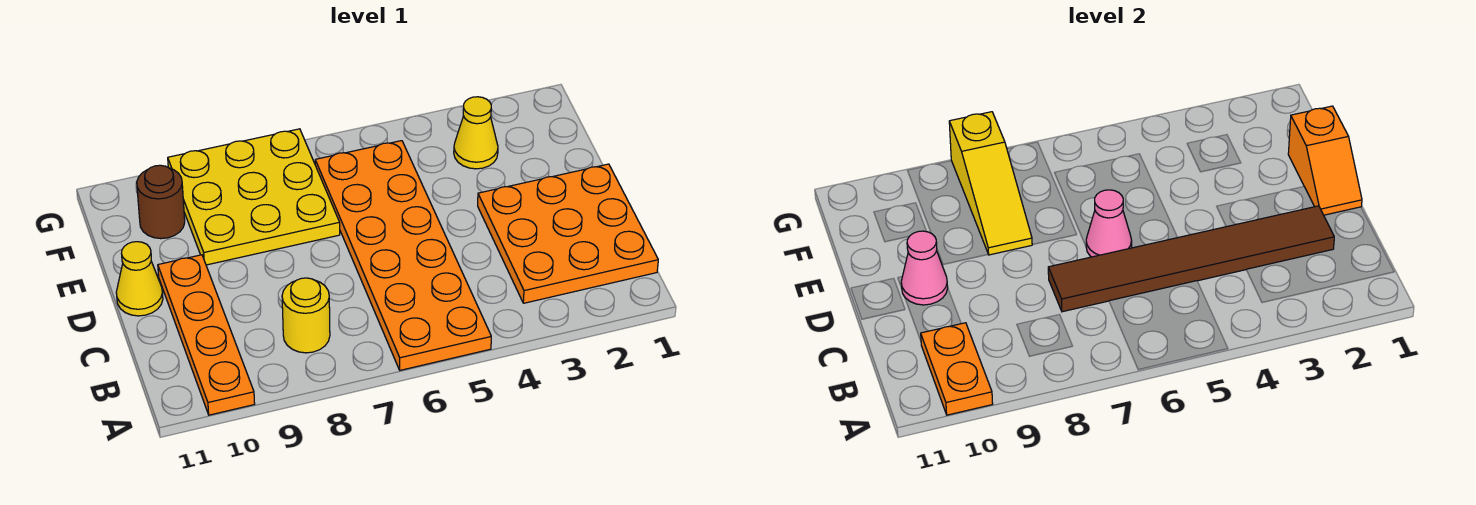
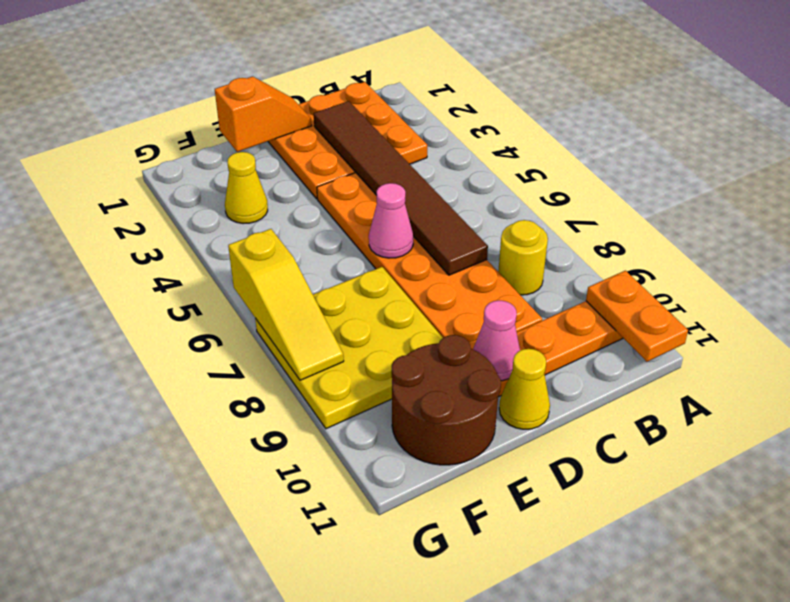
orange 2x6 plate [315,141,491,370] -> orange 2x6 plate turned to [317,173,542,349]
orange 1x2 plate [921,323,993,415] -> orange 1x2 plate turned to [586,271,688,362]
yellow 1x3 slope [949,112,1033,255] -> yellow 1x3 slope turned to [228,229,344,380]
brown 1x1 round brick [137,165,185,239] -> brown 2x2 round brick [392,335,501,465]

